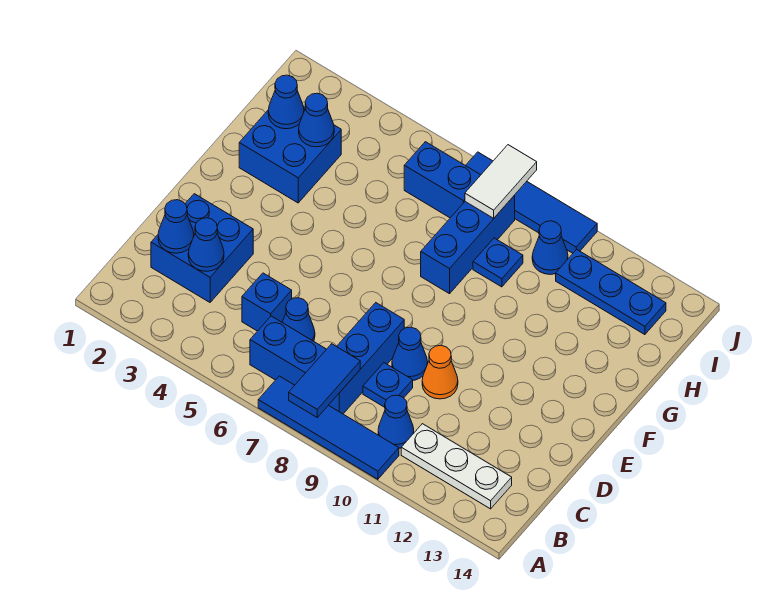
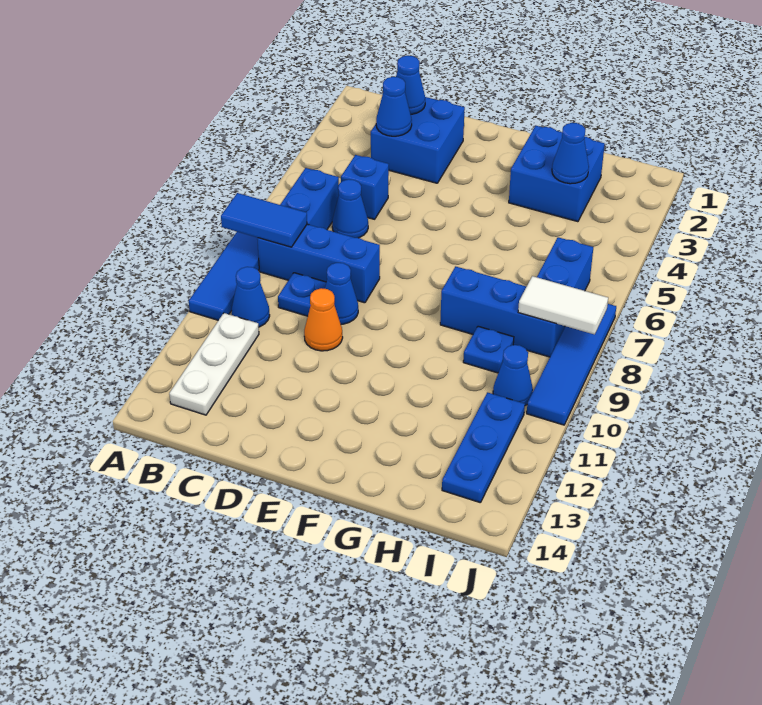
blue 1x1 cone [268,75,304,129] -> none

